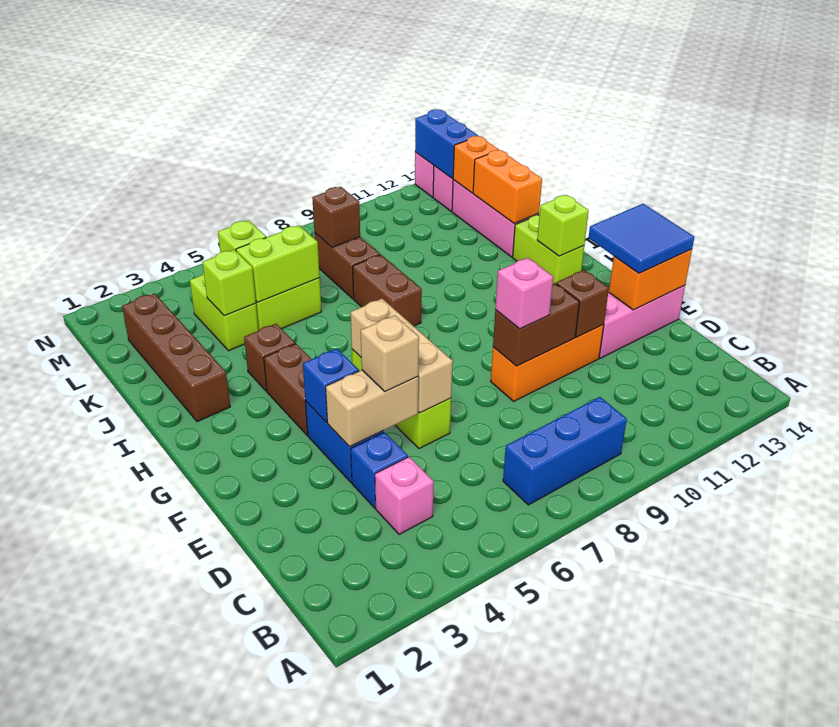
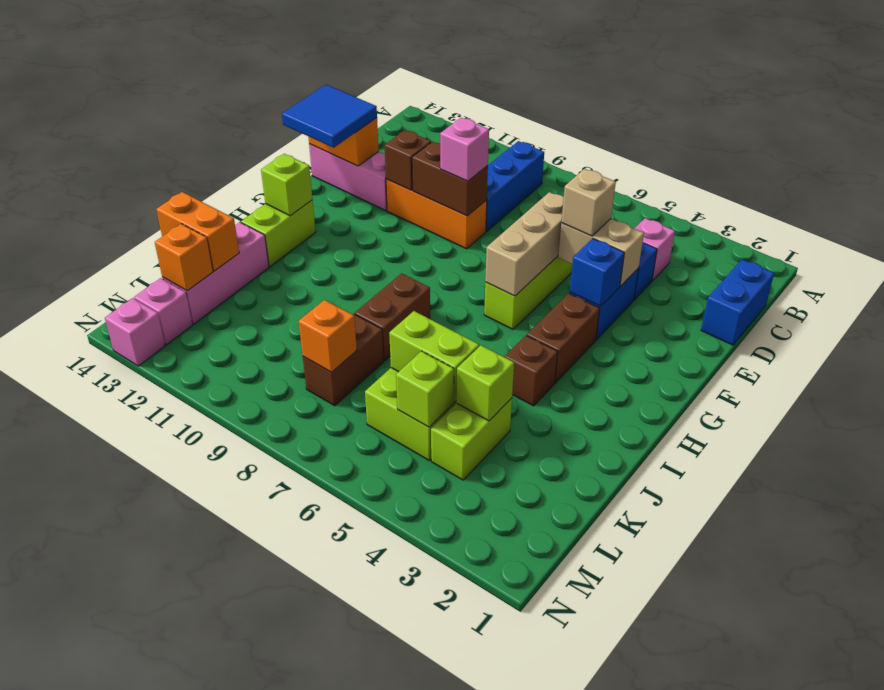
blue 1x3 brick [503,397,627,505] -> blue 1x3 brick turned to [486,141,544,231]
brown 1x4 brick [122,293,230,422] -> none
orange 1x2 brick [473,150,542,224] -> orange 1x2 brick turned to [156,192,239,271]
brown 1x1 brick [312,187,360,247] -> orange 1x1 brick [299,300,357,372]
blue 1x2 brick [415,109,478,178] -> blue 1x2 brick moved to [701,259,774,345]

